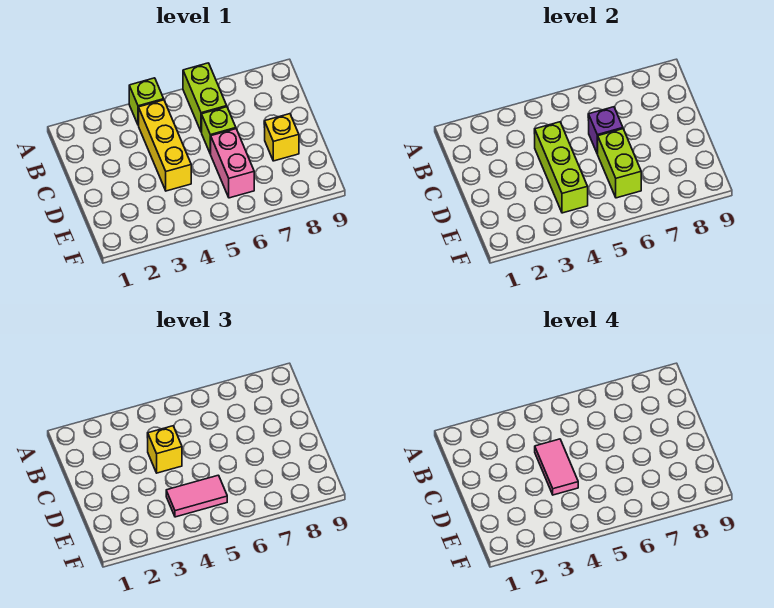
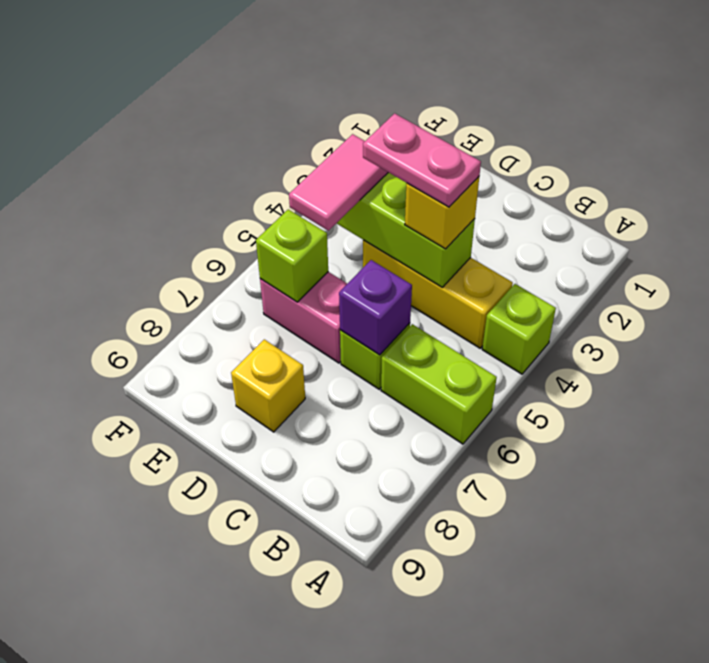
pink 1x2 tile [535,439,578,495] -> pink 1x2 plate [363,113,481,207]
lime 1x2 brick [598,129,641,198] -> lime 1x1 brick [256,209,328,302]

